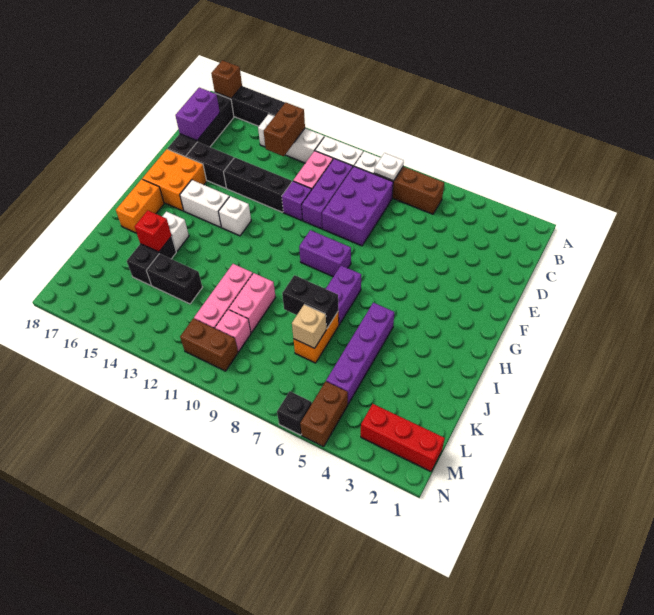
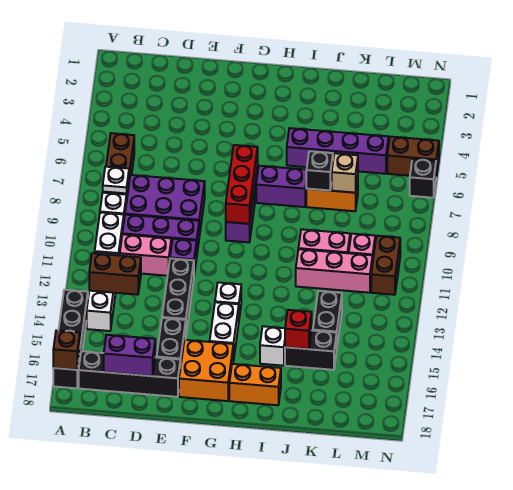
black 1x2 brick [282,275,338,329] -> black 1x1 brick [306,151,333,190]
red 1x3 brick [361,404,445,471] -> red 1x3 brick moved to [226,145,258,224]

